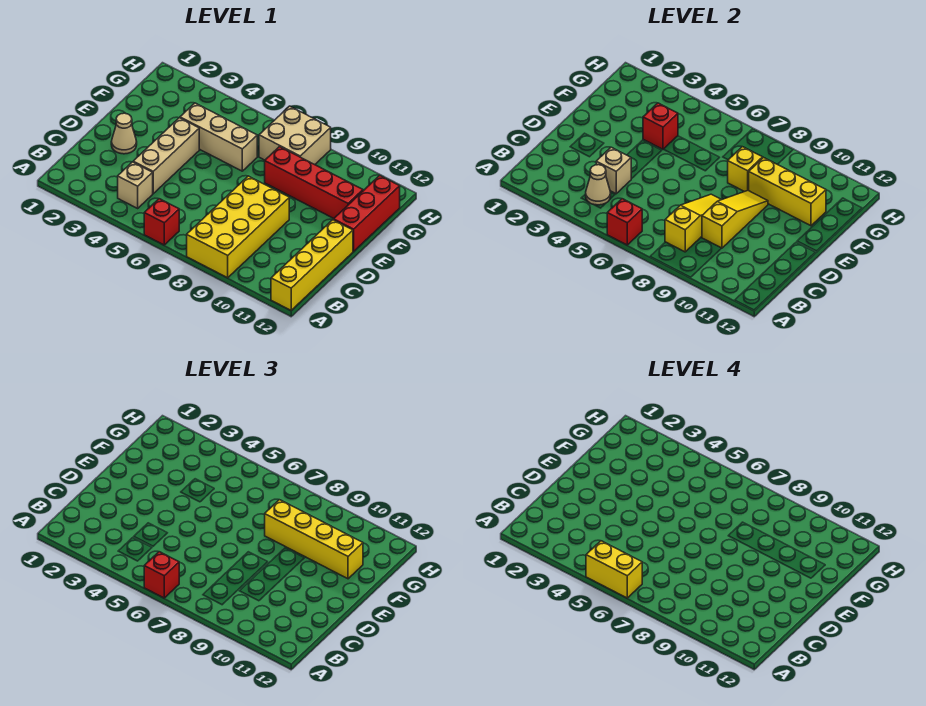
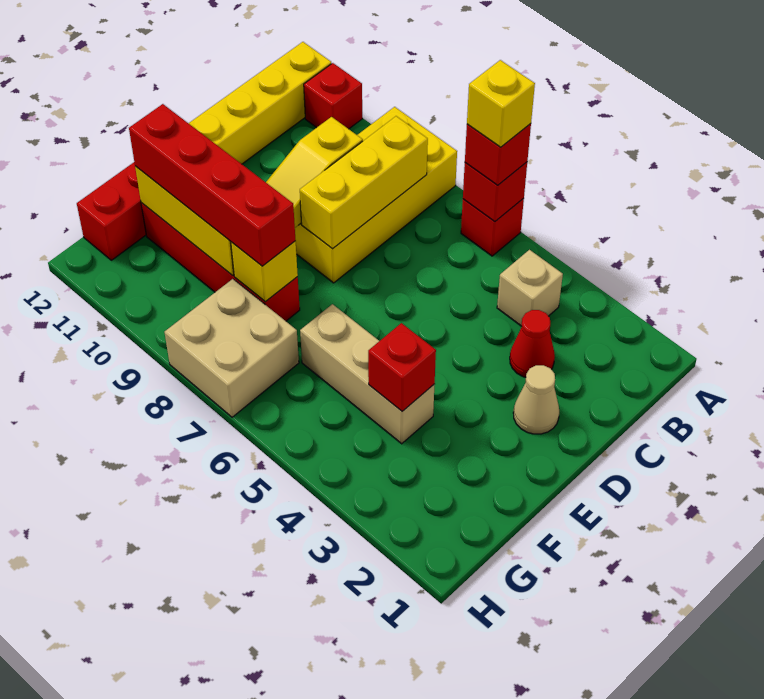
yellow 1x2 brick [586,541,642,598] -> yellow 1x1 brick [467,60,535,147]
none -> red 1x1 brick [304,63,362,129]
tan 1x1 cone [586,165,611,205] -> none
yellow 1x3 slope [665,194,721,252] -> yellow 1x3 brick [300,116,428,249]
none -> red 1x1 cone [510,310,555,377]
tan 1x3 brick [133,118,199,194] -> none
tan 1x1 brick [596,147,631,194] -> none
yellow 1x4 brick [265,500,363,579] -> red 1x4 brick [129,104,295,266]

